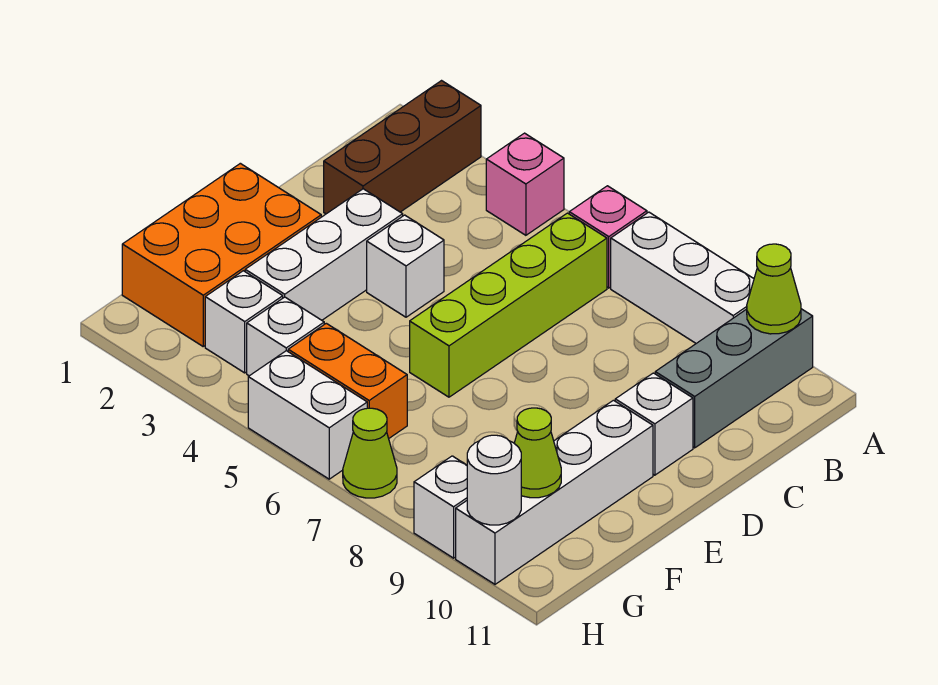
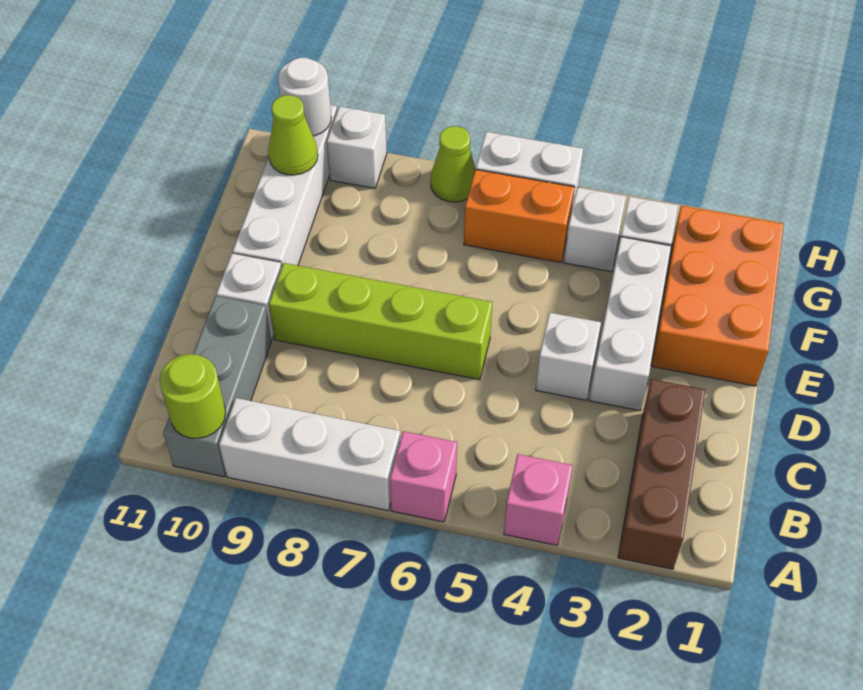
lime 1x1 cone [747,244,801,334] -> lime 1x1 round brick [160,354,226,438]
lime 1x4 brick [410,213,607,397] -> lime 1x4 brick turned to [269,263,492,380]

